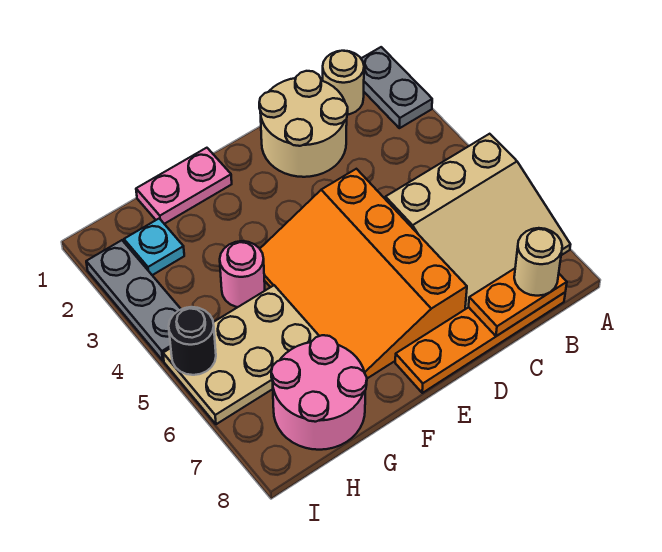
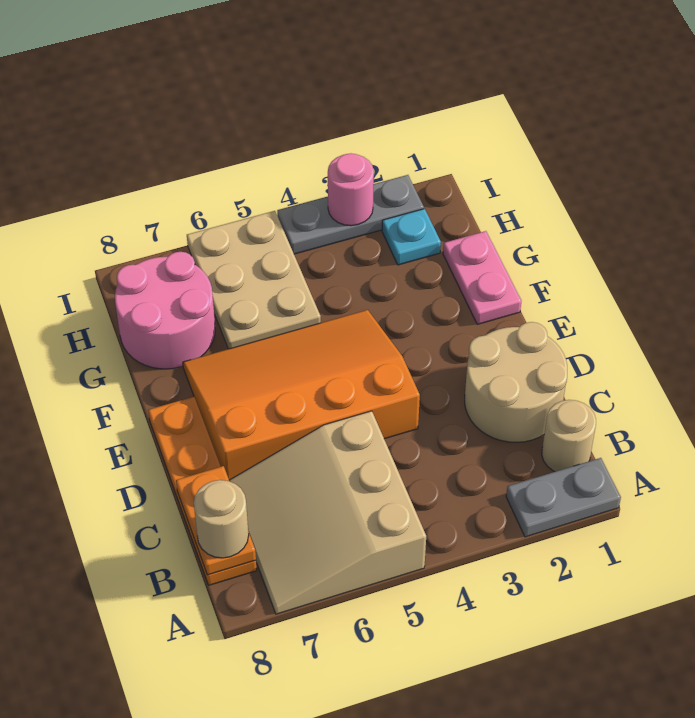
pink 1x1 round brick [220,241,265,307] -> pink 1x1 round brick moved to [328,153,374,226]
black 1x1 round brick [169,307,216,375] -> none

